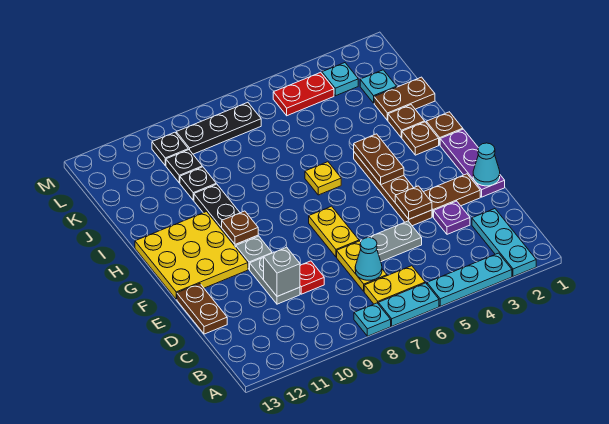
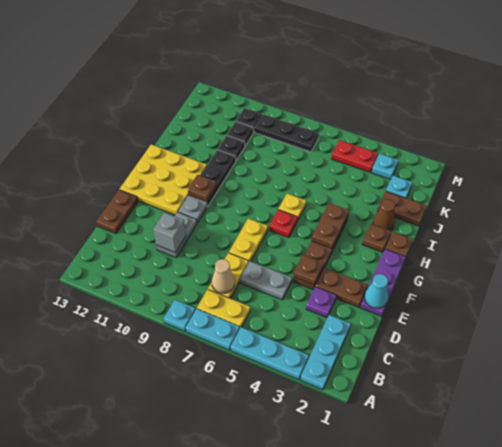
cyan 1x1 cone [355,238,382,280] -> tan 1x1 cone [212,259,235,293]
red 1x1 plate [300,261,324,294] -> red 1x1 plate moved to [269,210,298,238]
brown 1x1 plate [388,105,425,138] -> brown 1x1 cone [373,199,395,231]

